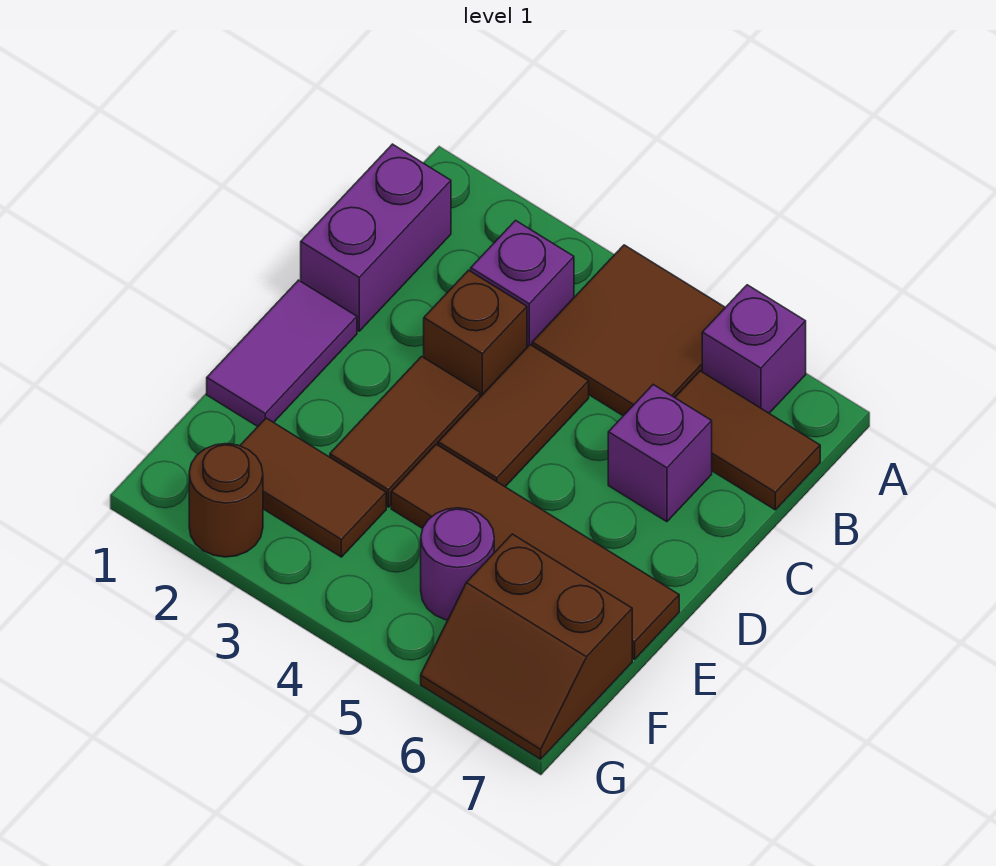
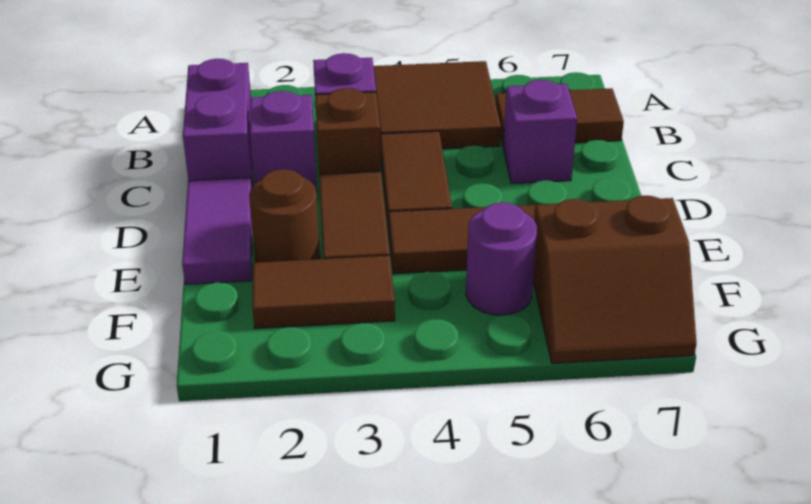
purple 1x1 brick [702,285,806,413] -> purple 1x1 brick moved to [250,91,317,192]
brown 1x1 round brick [189,444,263,557] -> brown 1x1 round brick moved to [249,169,320,262]

